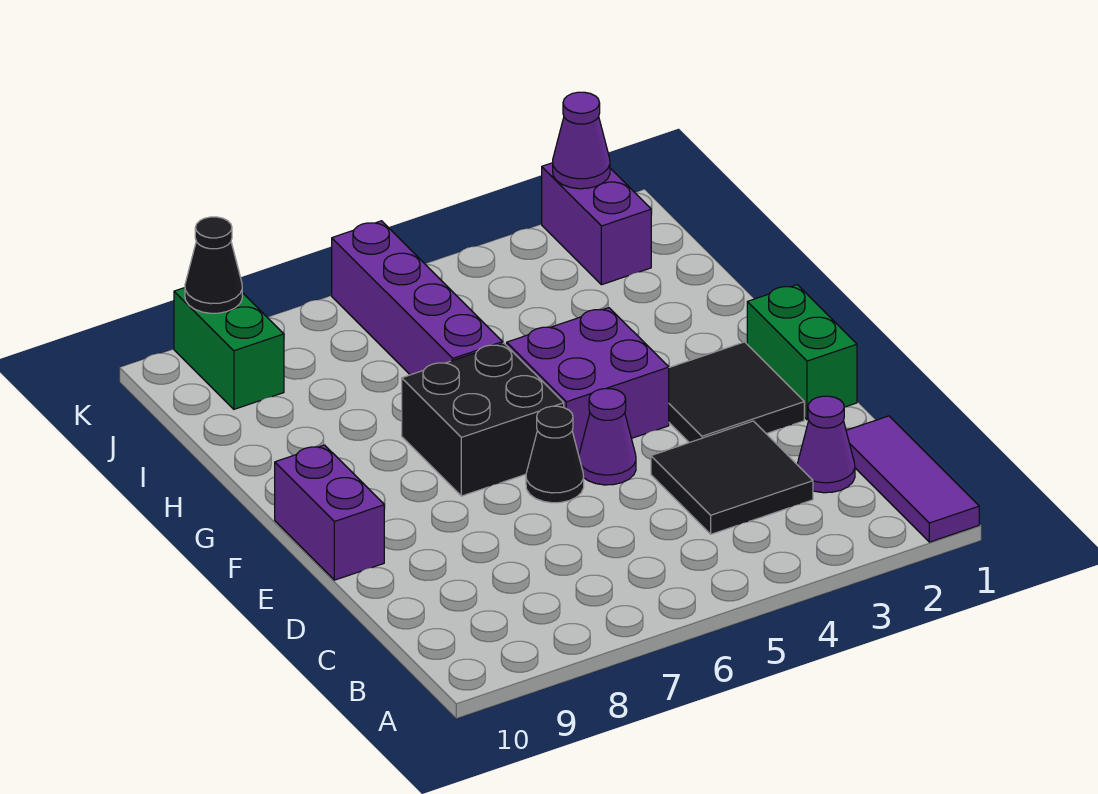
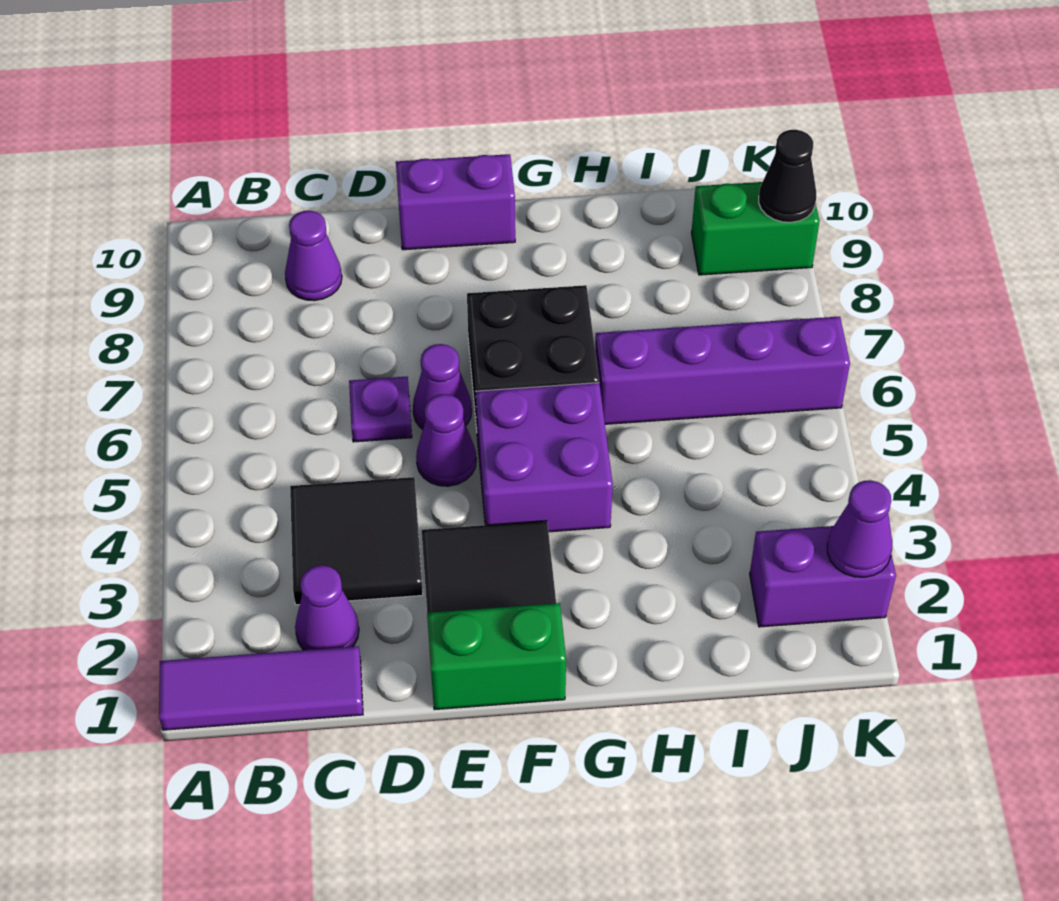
none -> purple 1x1 cone [285,211,342,301]
none -> purple 1x1 plate [349,377,412,442]
black 1x1 cone [526,406,584,503] -> purple 1x1 cone [413,344,472,429]

